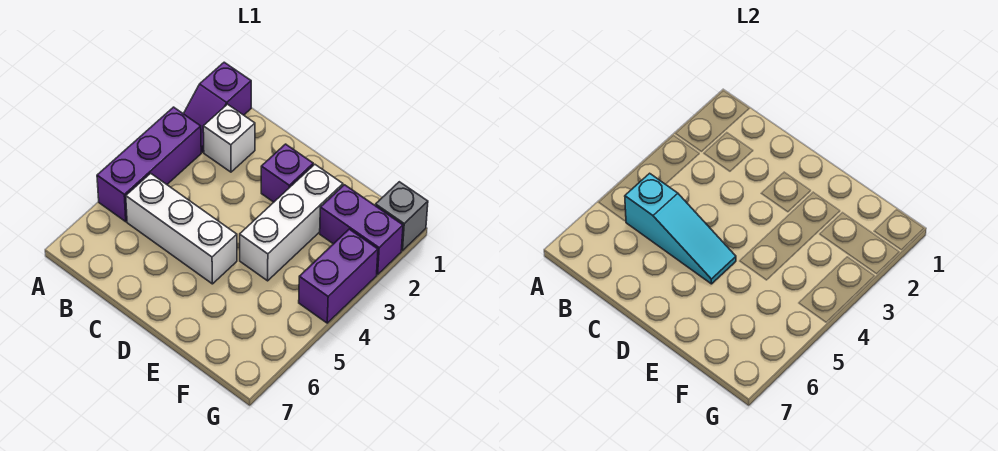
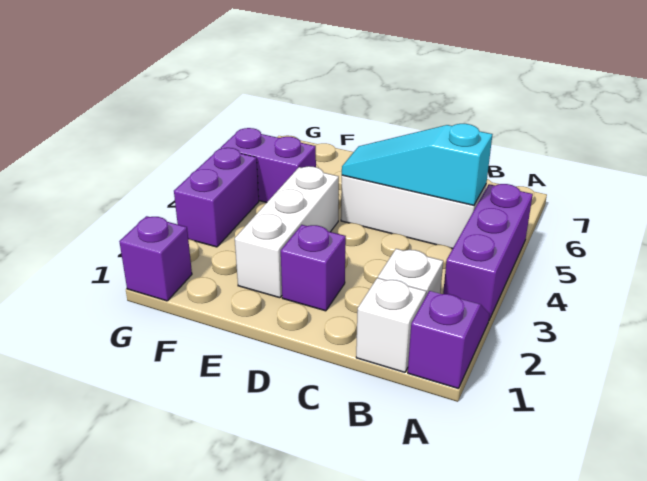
none -> white 1x1 brick [356,278,426,372]
purple 1x2 brick [320,185,403,274] -> purple 1x2 brick moved to [220,128,316,202]
grey 1x1 brick [375,182,428,251] -> purple 1x1 brick [119,216,192,301]

